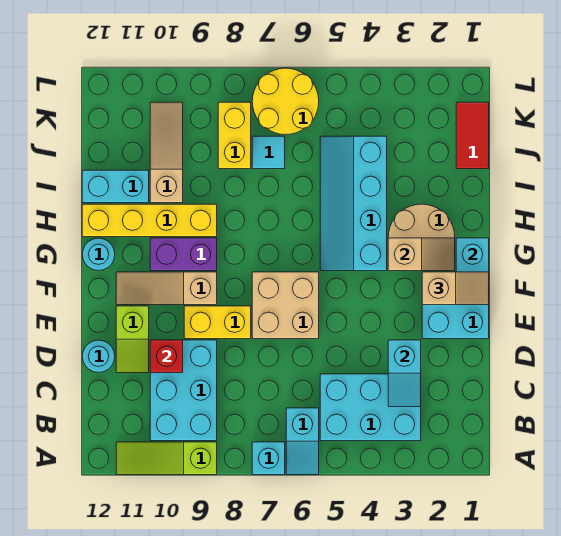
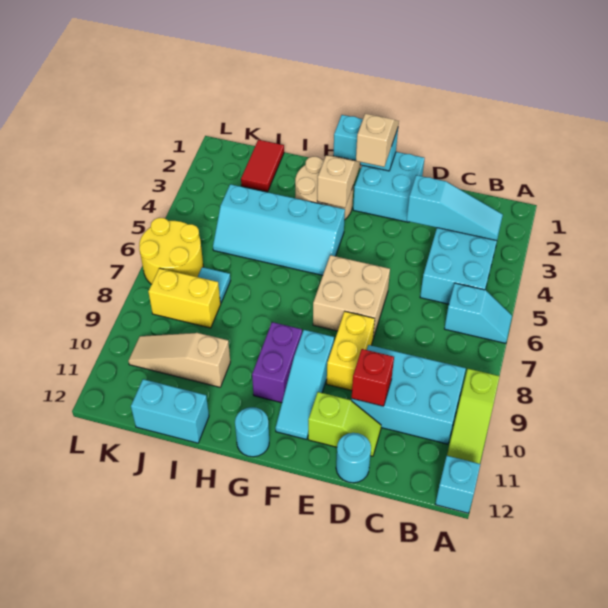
cyan 1x1 brick [252,442,285,475] -> cyan 1x1 brick moved to [435,456,480,513]
cyan 1x2 slope [388,340,421,407] -> cyan 1x3 slope [407,175,503,241]
tan 1x3 slope [116,272,217,305] -> cyan 1x3 slope [275,330,334,439]
yellow 1x4 brick [82,204,217,237] -> none
cyan 1x2 brick [82,170,149,203] -> cyan 1x2 brick turned to [131,379,209,443]
red 1x2 tile [456,102,489,169] -> red 1x2 tile turned to [241,140,284,192]

